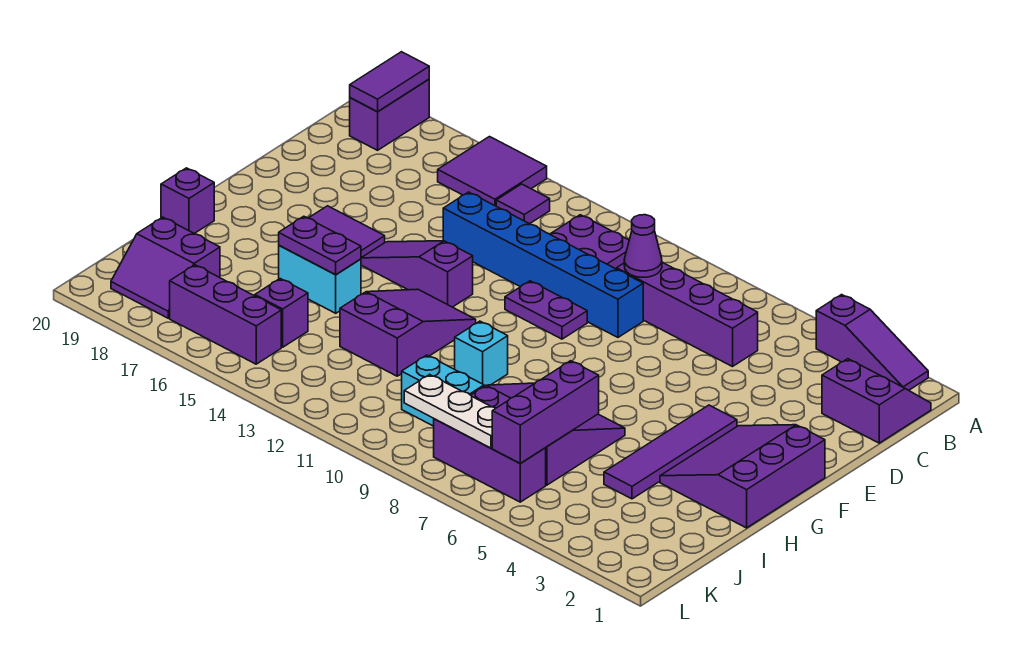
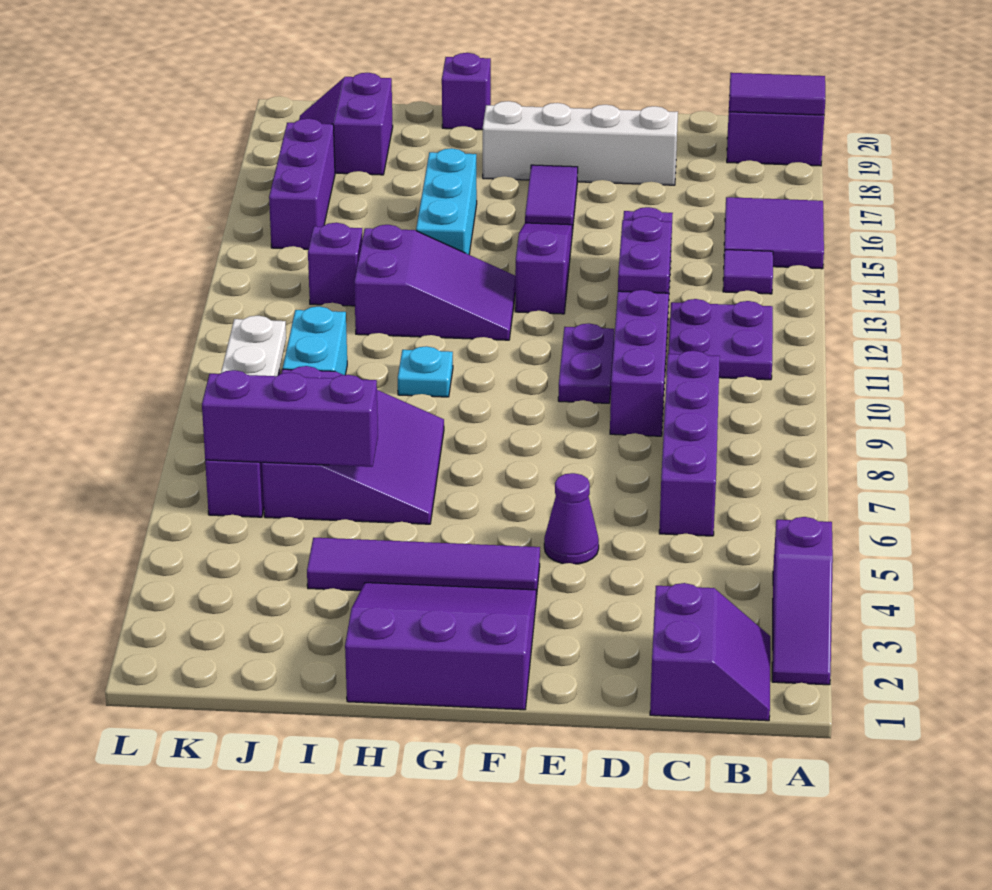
purple 1x1 cone [624,215,662,277] -> purple 1x1 cone moved to [544,473,599,564]
blue 1x6 brick [443,192,643,337] -> purple 1x6 brick [610,207,673,436]
none -> white 1x4 brick [483,101,678,185]
cyan 1x1 brick [455,321,508,386] -> cyan 1x1 plate [398,346,453,397]
cyan 1x2 brick [279,246,361,313] -> cyan 1x3 brick [416,148,477,255]
purple 1x2 plate [279,216,361,275] -> purple 1x2 plate moved to [618,216,672,293]
purple 1x1 brick [255,279,308,347] -> purple 1x1 brick moved to [308,223,362,306]

